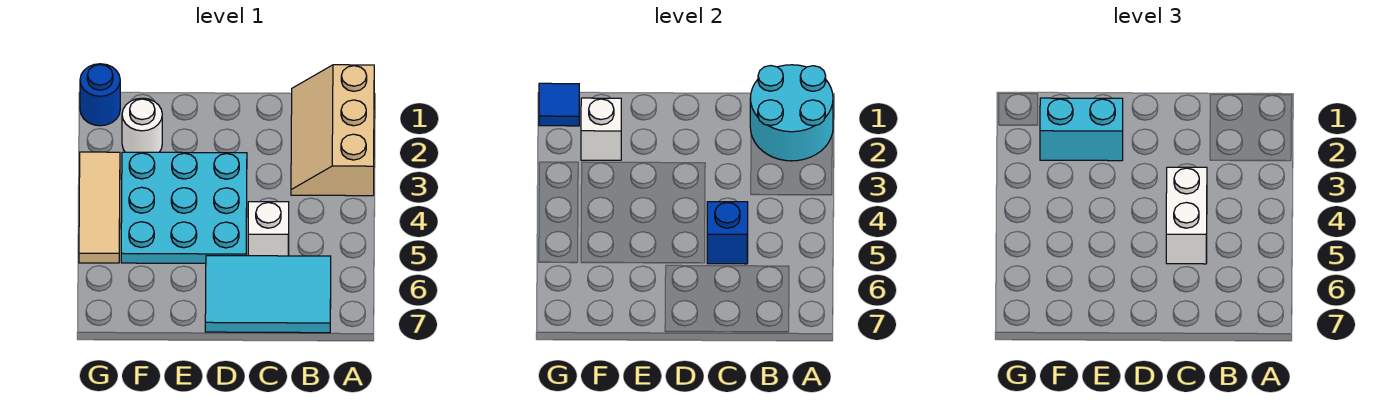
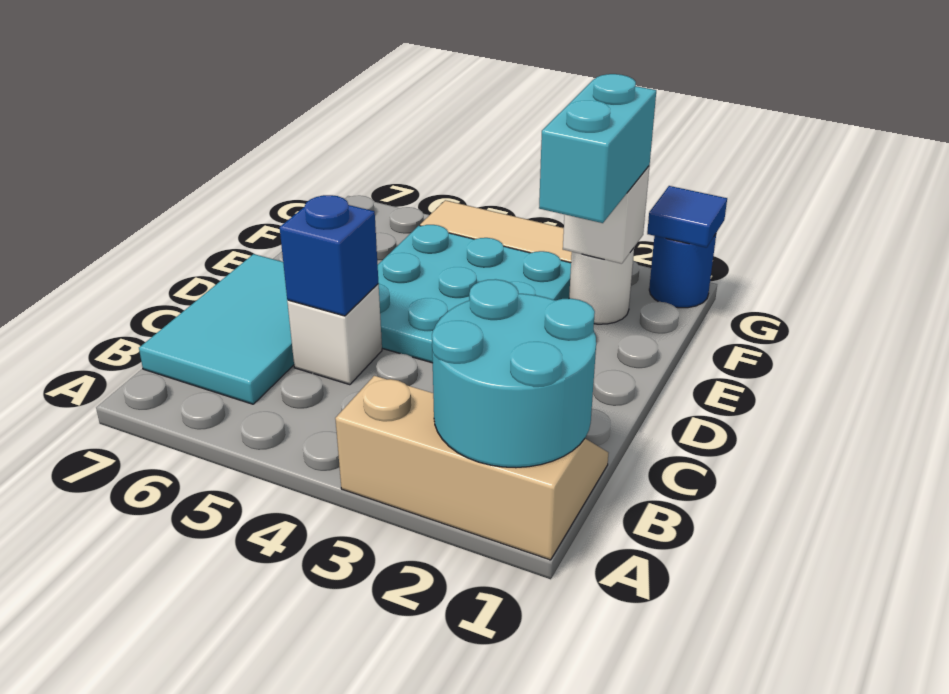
white 1x2 brick [1166,167,1207,264] -> none

